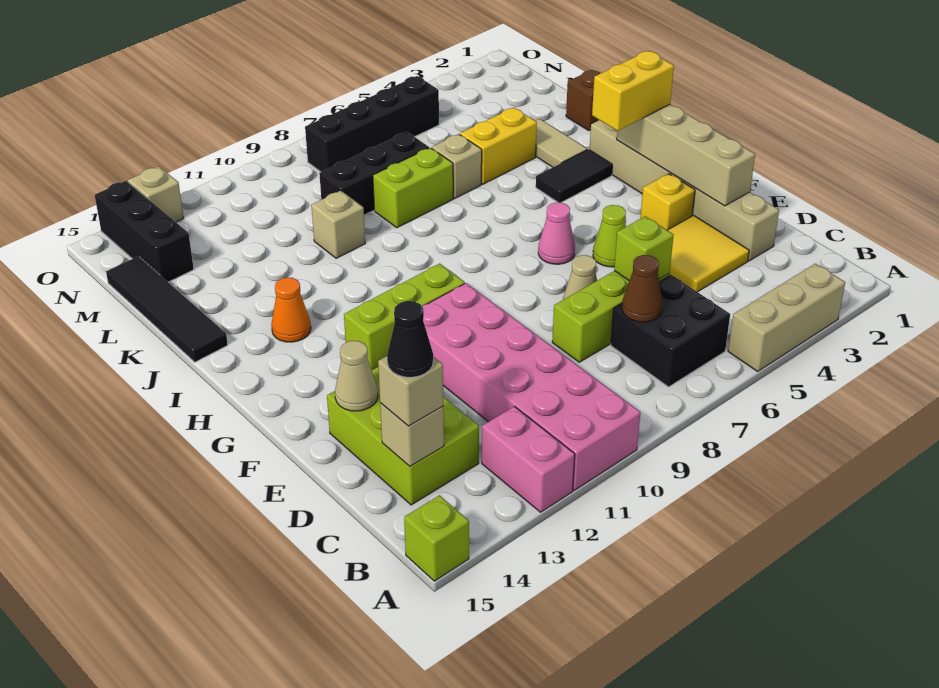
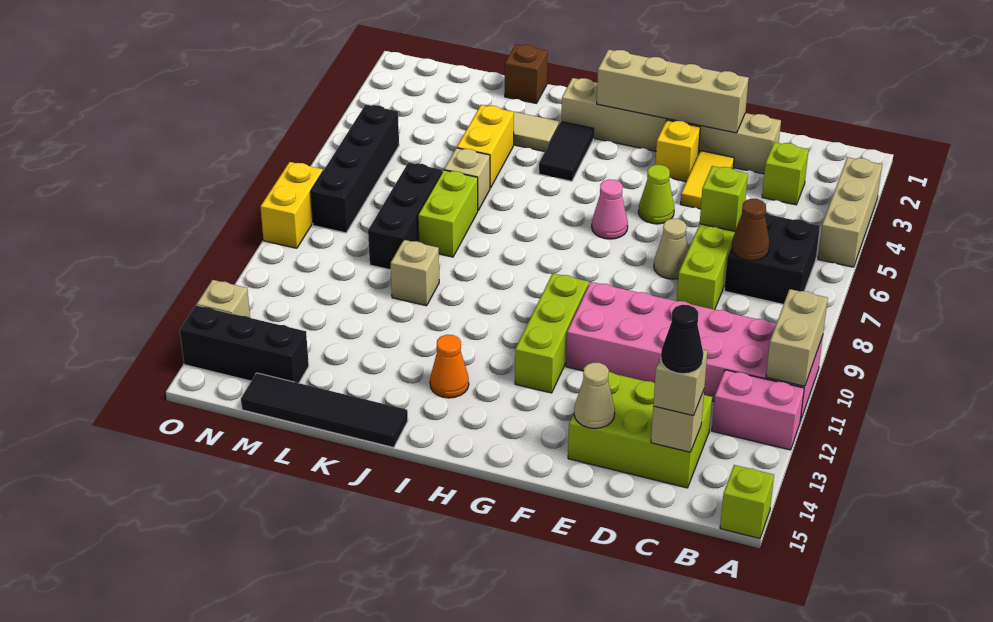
none -> tan 1x2 brick [766,289,828,386]
none -> lime 1x1 brick [762,142,809,205]
yellow 2x2 tile [667,215,749,292] -> yellow 1x2 tile [681,151,734,209]
yellow 1x2 brick [592,51,674,131] -> yellow 1x2 brick moved to [260,162,323,248]

